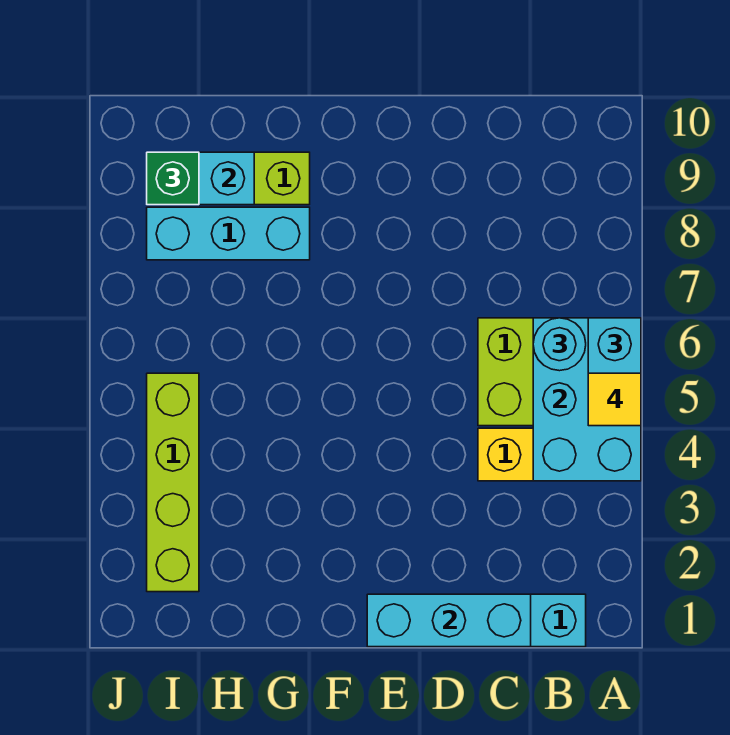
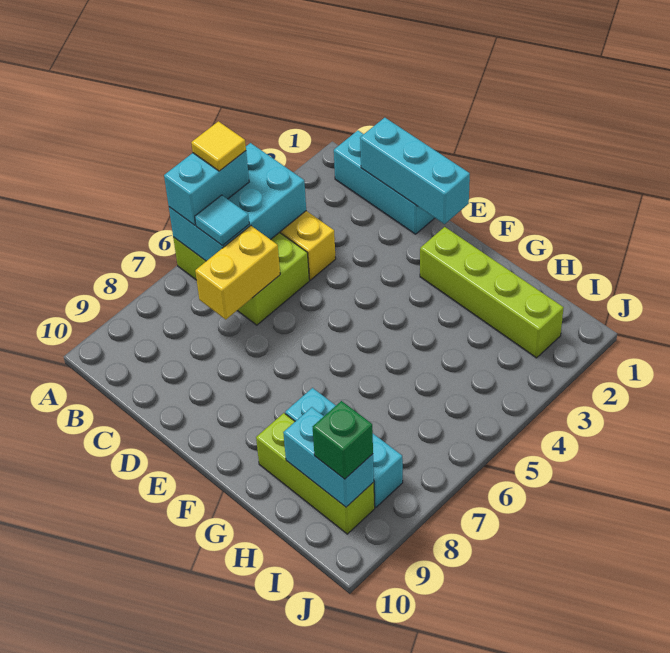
cyan 1x1 round brick [533,318,586,371] -> cyan 1x1 tile [195,195,249,245]
none -> yellow 1x2 brick [195,226,280,320]
lime 1x4 brick [147,373,199,592] -> lime 1x4 brick turned to [420,227,564,358]

